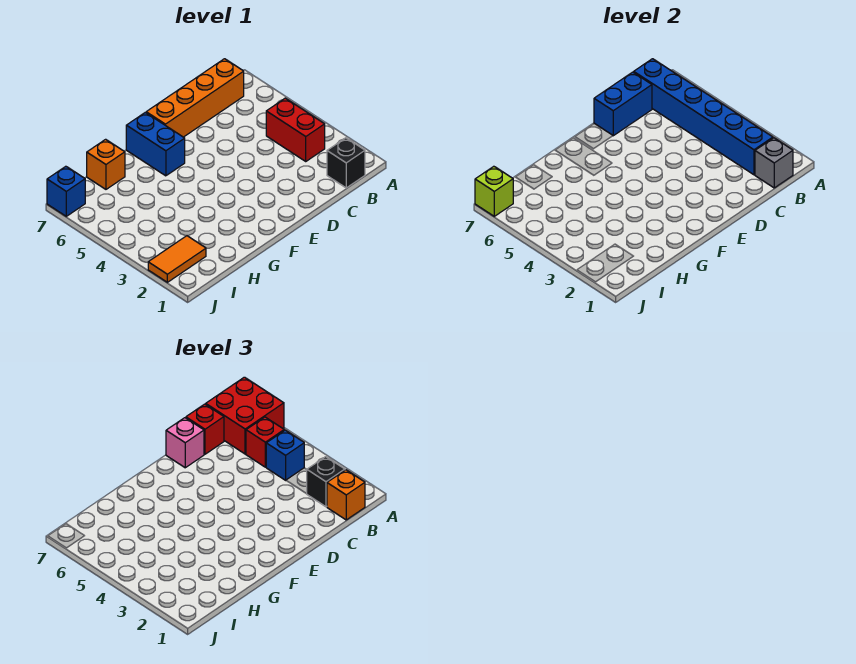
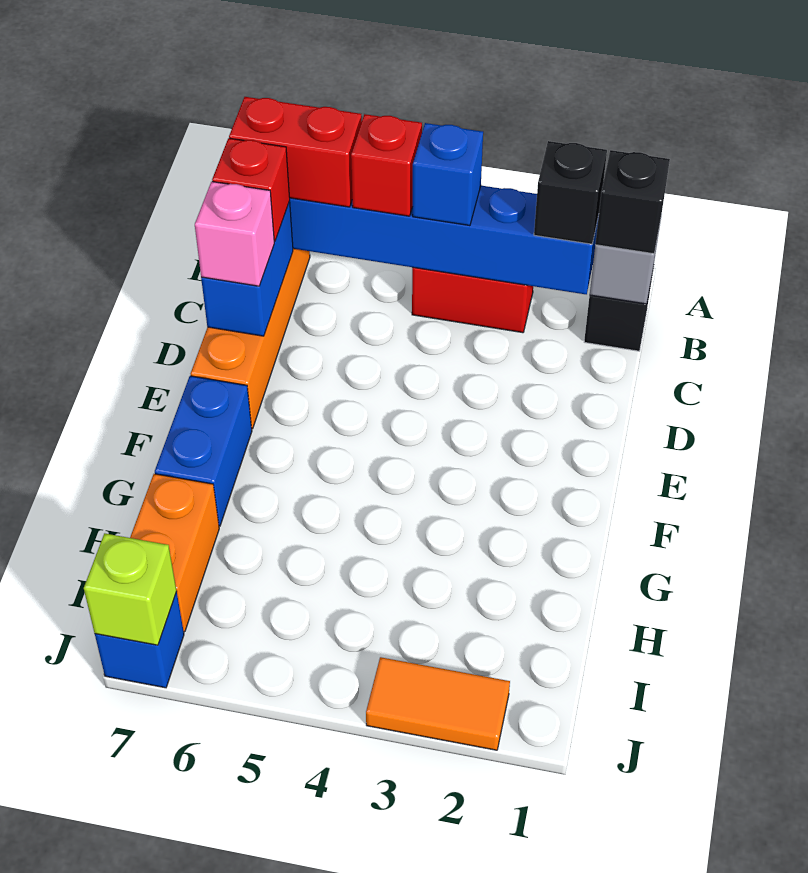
red 2x2 brick [206,377,284,454] -> red 1x2 brick [229,97,362,207]
orange 1x1 brick [327,470,365,520] -> black 1x1 brick [595,150,670,254]
blue 1x2 brick [126,113,185,176] -> blue 1x2 brick turned to [155,376,252,526]
orange 1x1 brick [87,139,125,189] -> orange 1x2 brick [130,474,219,632]
orange 1x2 tile [148,236,206,282] -> orange 1x2 tile turned to [366,657,510,750]

